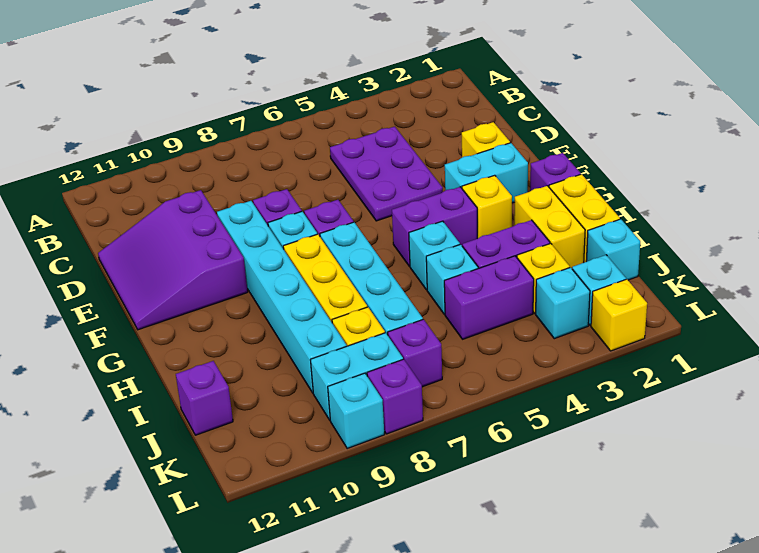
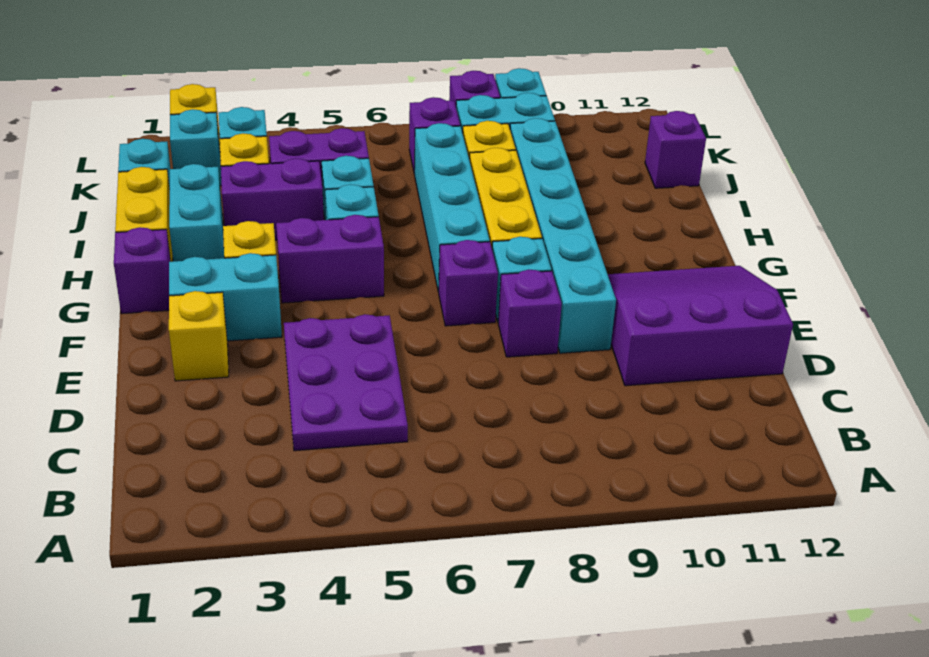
purple 3x3 slope [98,190,248,330] -> purple 3x3 slope turned to [608,266,793,386]
yellow 1x2 brick [514,186,585,268] -> cyan 1x2 brick [169,164,224,261]

